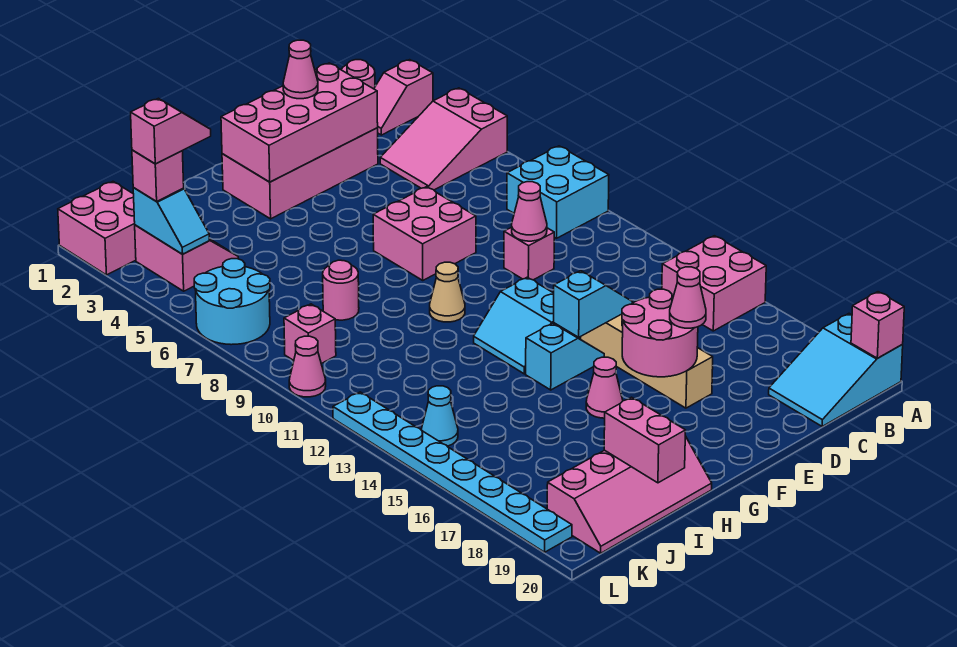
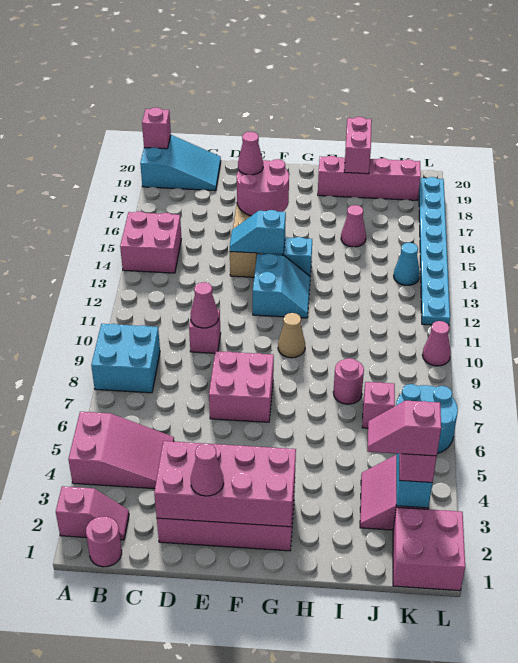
pink 1x1 cone [586,357,623,418] -> pink 1x1 cone moved to [341,205,366,247]
pink 1x1 brick [284,304,336,364] -> pink 1x1 brick moved to [362,382,395,428]

